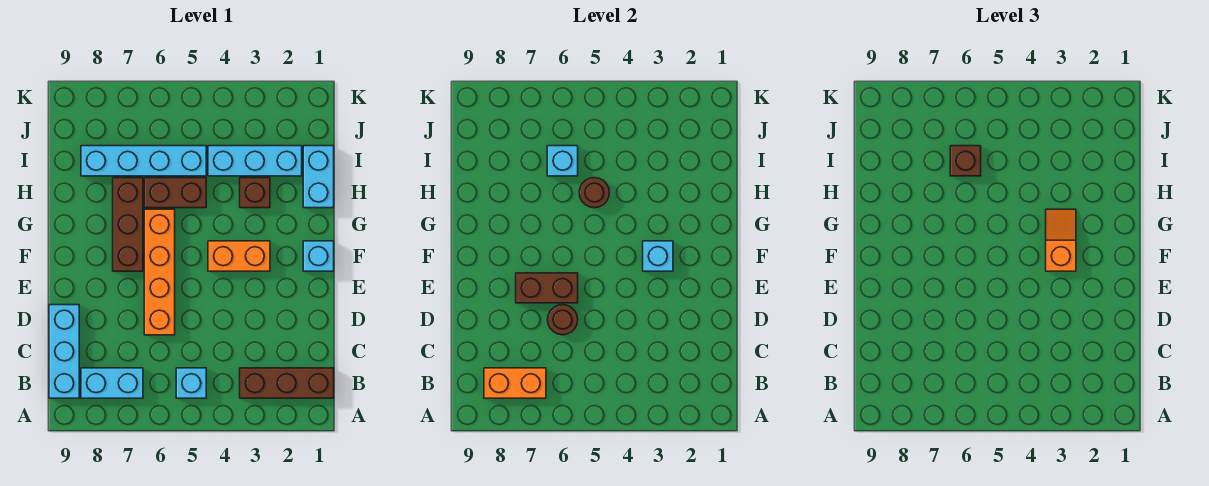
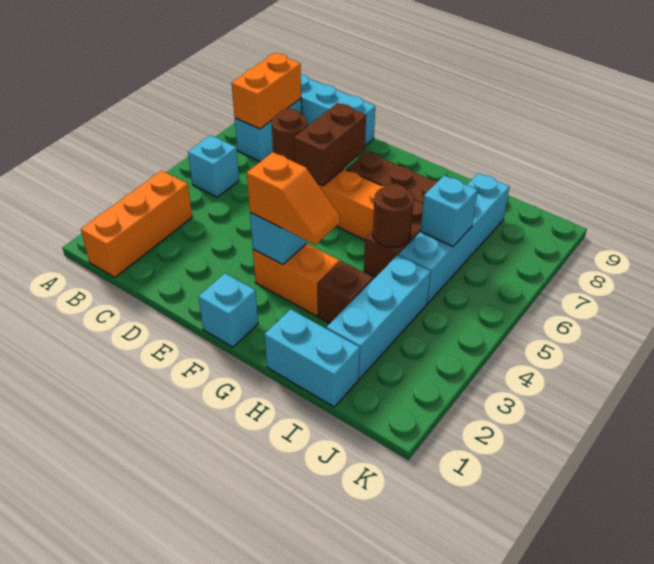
brown 1x3 brick [240,368,334,398] -> orange 1x3 brick [81,171,192,277]
orange 1x2 brick [208,241,270,271] -> orange 1x2 brick turned to [253,244,339,316]
brown 1x1 brick [950,146,981,176] -> none

